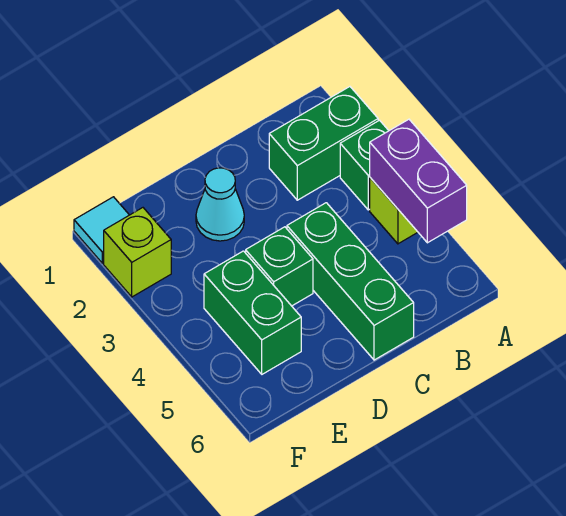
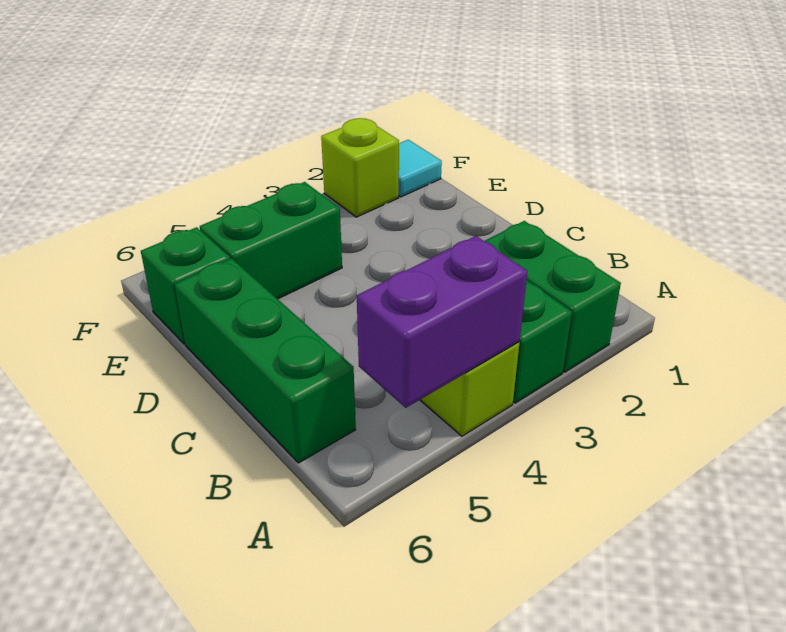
green 1x3 brick [287,203,414,360] -> green 1x3 brick turned to [174,258,356,463]
cyan 1x1 cone [196,168,244,241] -> none
green 1x1 brick [246,227,313,306] -> green 1x1 brick moved to [141,227,230,344]

